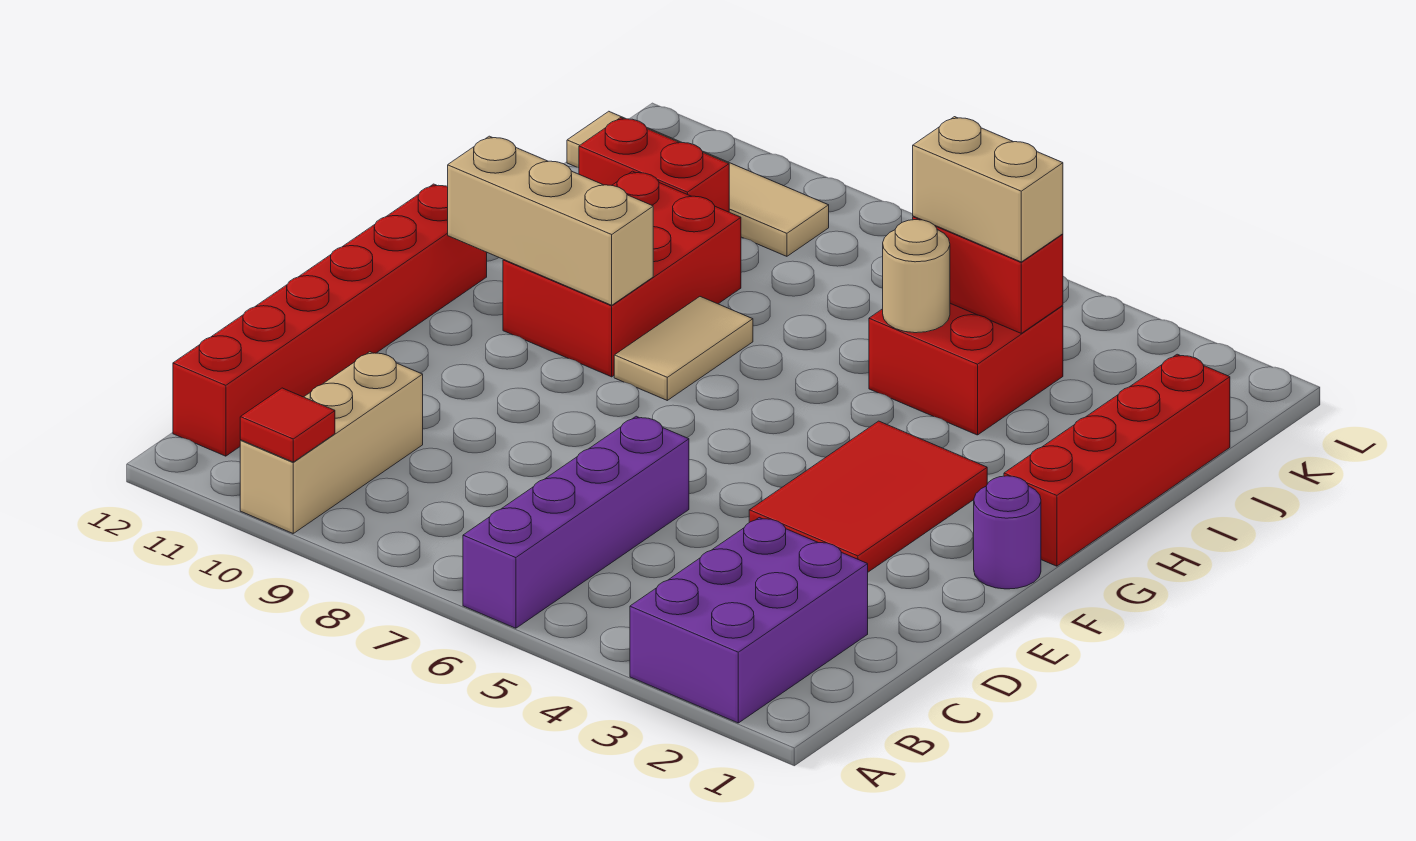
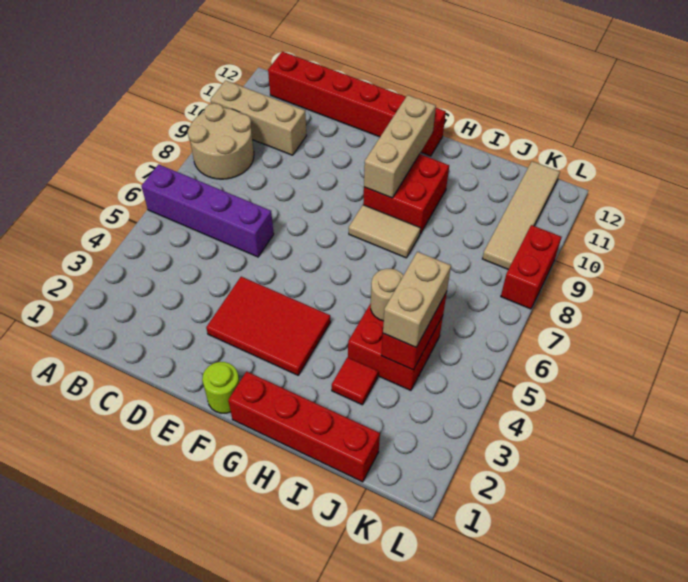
purple 2x3 brick [630,518,868,723] -> none
none -> tan 2x2 round brick [188,103,254,179]
red 1x1 tile [240,388,335,462] -> red 1x1 tile moved to [332,357,378,405]
purple 1x1 round brick [974,476,1041,589] -> lime 1x1 round brick [202,362,239,413]
red 2x3 brick [503,171,741,377] -> red 2x2 brick [363,154,449,234]
red 1x2 brick [579,118,729,212] -> red 1x2 brick moved to [501,225,562,309]

